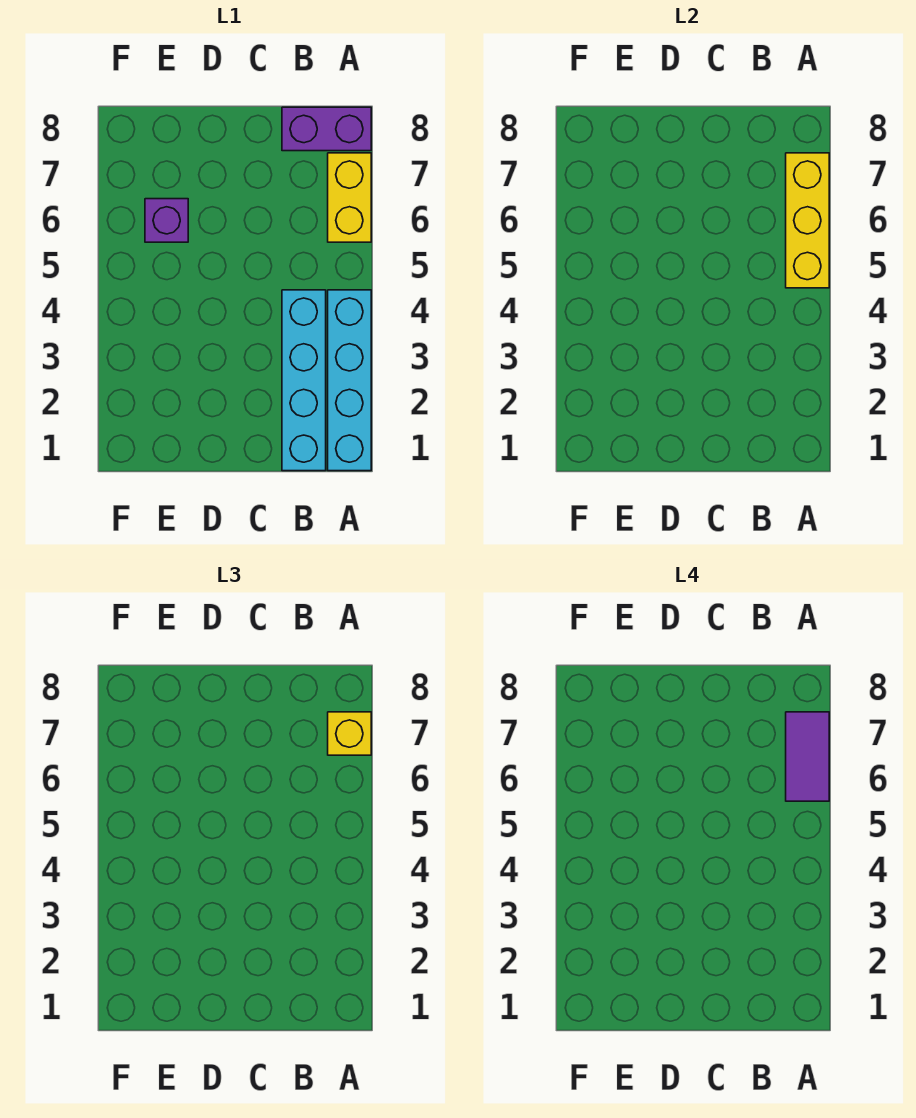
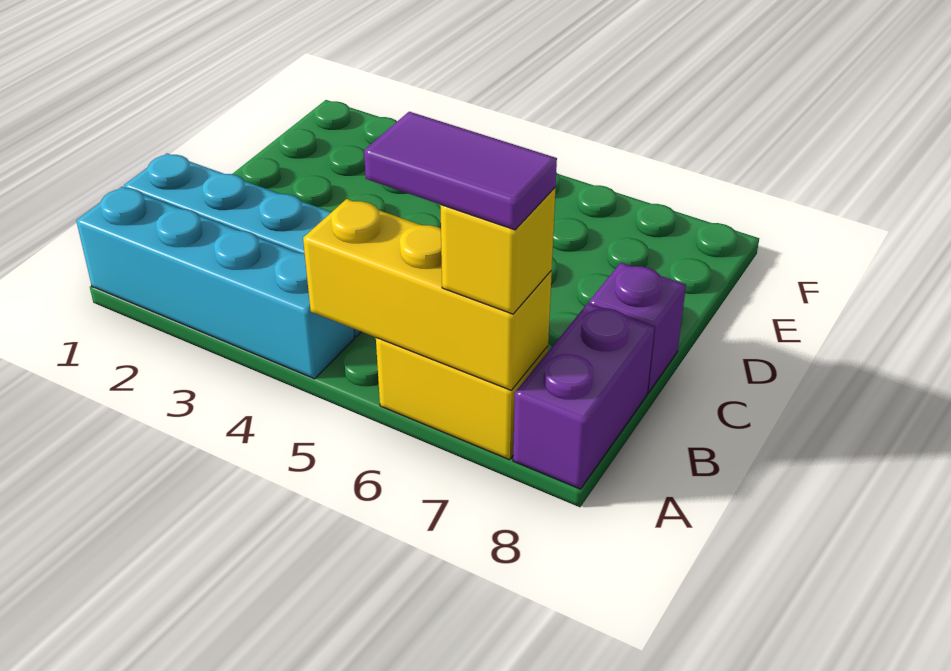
purple 1x1 brick [145,199,188,242] -> purple 1x1 brick moved to [589,263,686,393]

